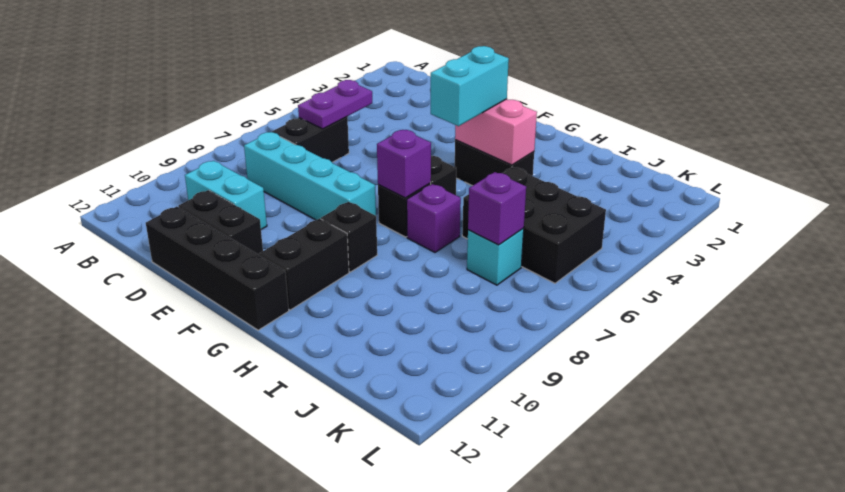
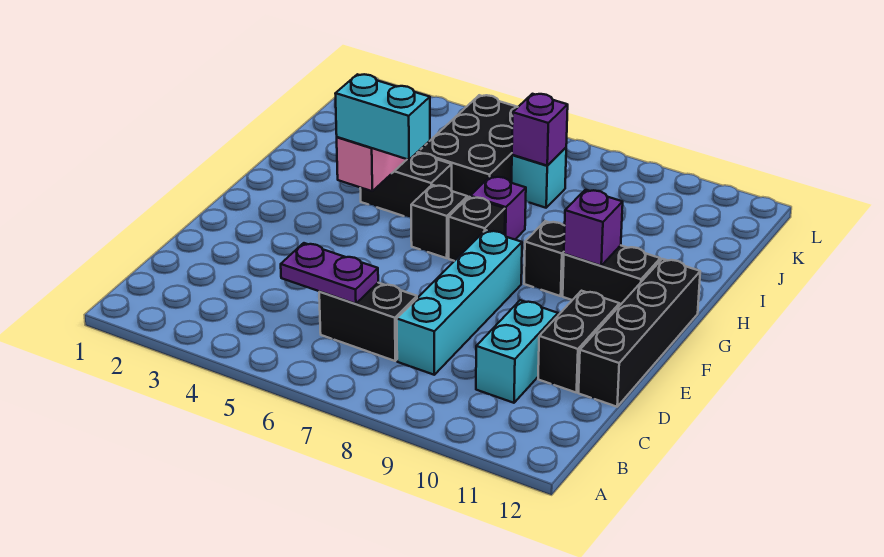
black 1x2 brick [455,140,534,186] -> black 1x2 brick turned to [360,153,452,218]
purple 1x1 brick [377,130,431,198] -> purple 1x1 brick moved to [564,190,623,266]

